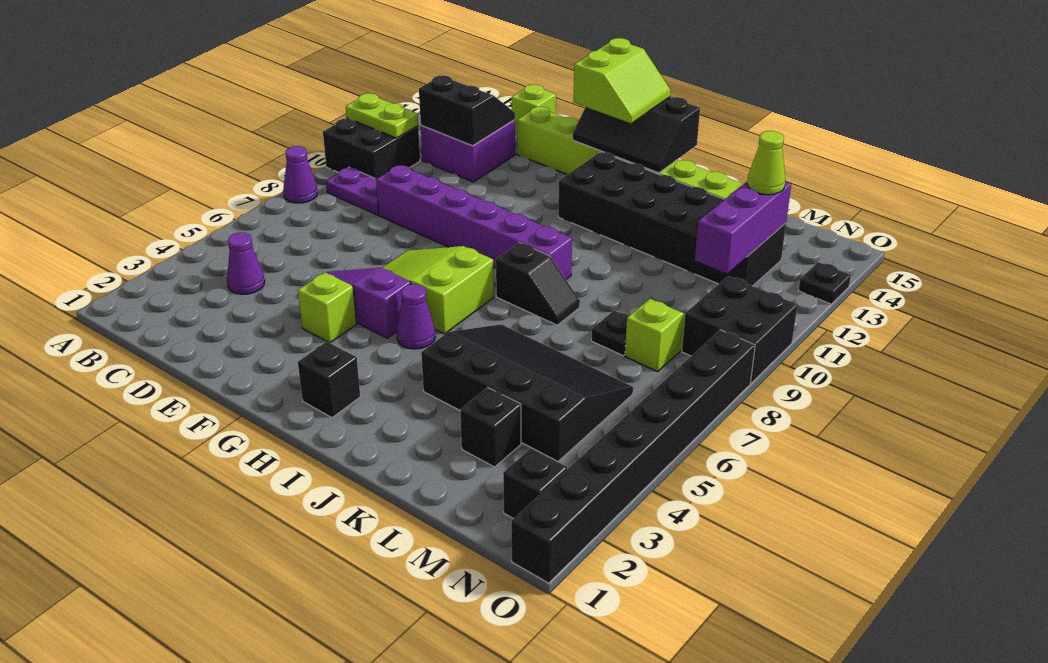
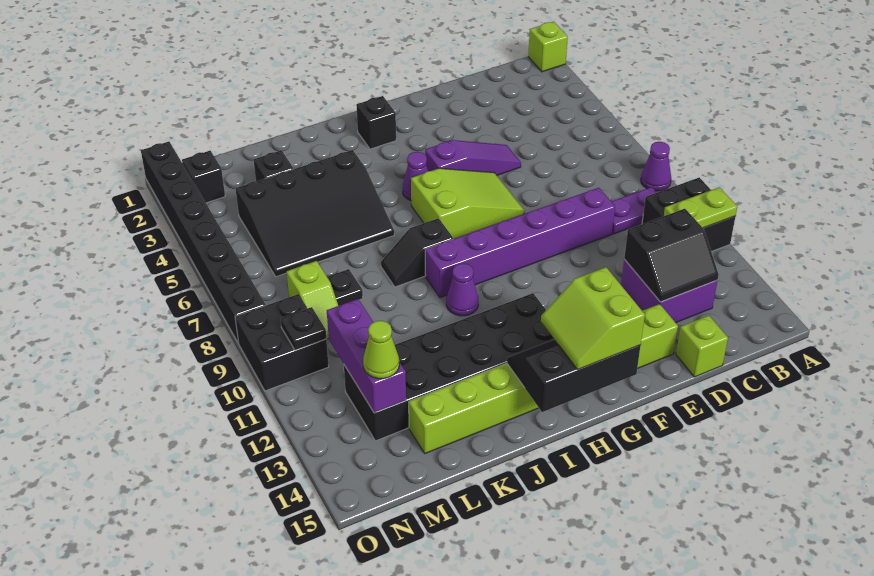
purple 1x1 cone [227,232,265,294] -> purple 1x1 cone moved to [446,263,478,316]
lime 1x1 brick [298,272,356,343] -> lime 1x1 brick moved to [528,22,568,72]
black 1x1 plate [798,262,851,304] -> black 1x1 plate moved to [281,307,326,350]

